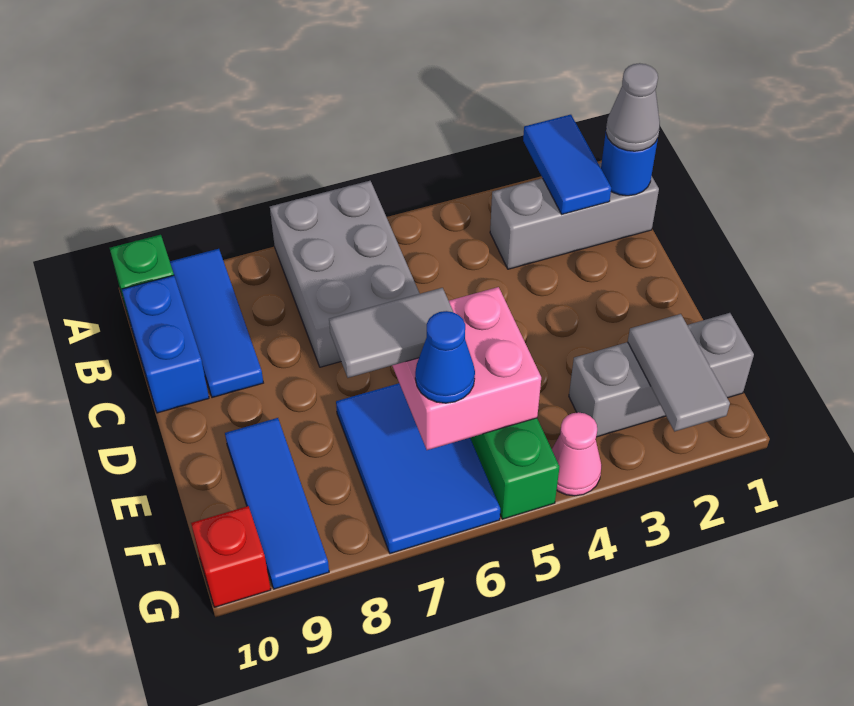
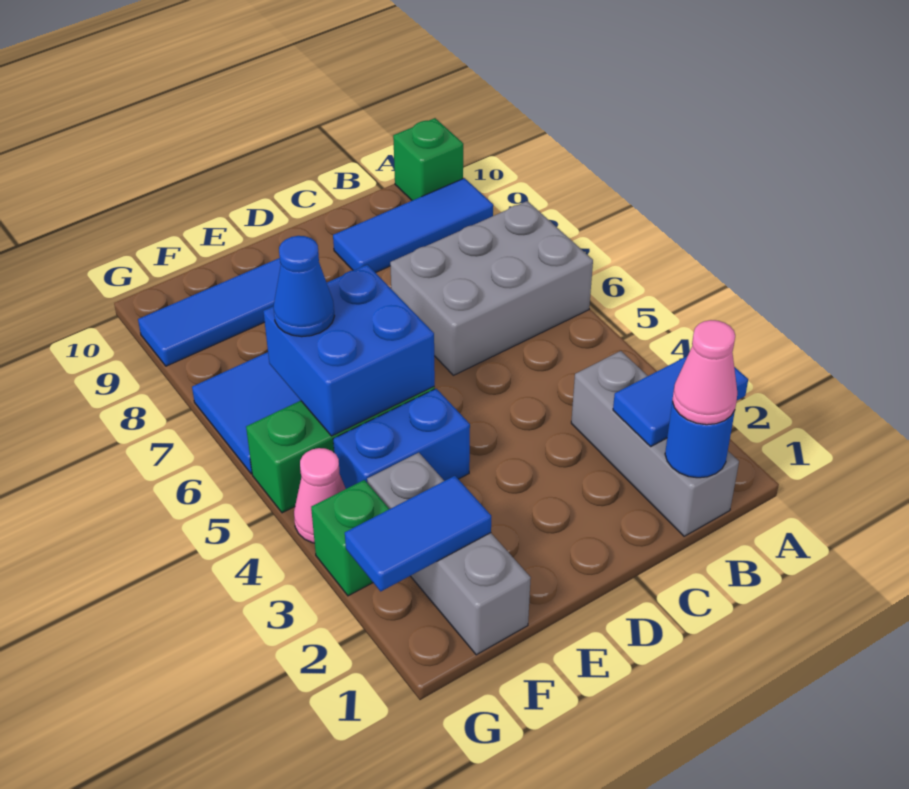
grey 1x1 cone [606,63,660,151] -> pink 1x1 cone [672,320,737,425]
blue 1x2 brick [122,275,209,413] -> blue 1x2 brick moved to [333,389,470,489]
pink 2x2 brick [392,287,541,450] -> blue 2x2 brick [263,265,435,436]
grey 1x2 tile [329,288,453,378] -> none
grey 1x2 tile [628,314,730,432] -> blue 1x2 tile [345,476,491,591]
none -> green 1x1 brick [311,480,389,596]
red 1x1 brick [191,506,271,607] -> none

